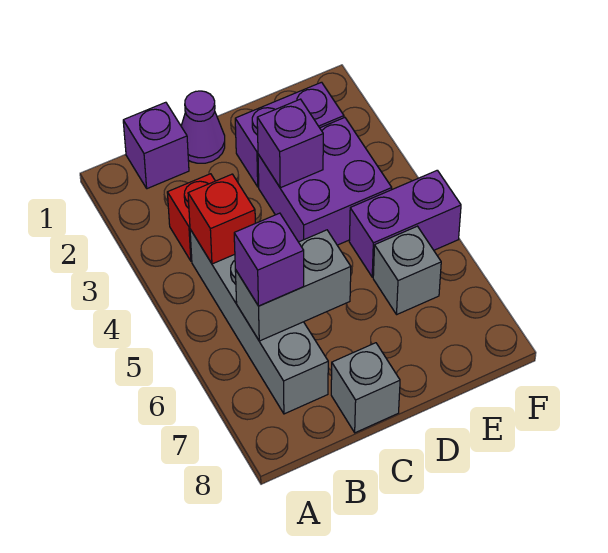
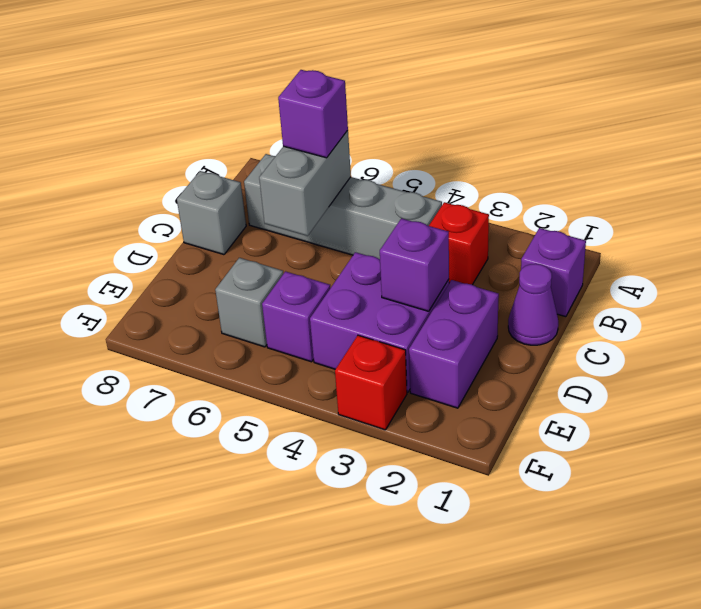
red 1x1 brick [188,174,255,264] -> red 1x1 brick moved to [335,335,407,430]
purple 1x2 brick [349,170,461,277] -> purple 1x1 brick [262,271,330,362]

